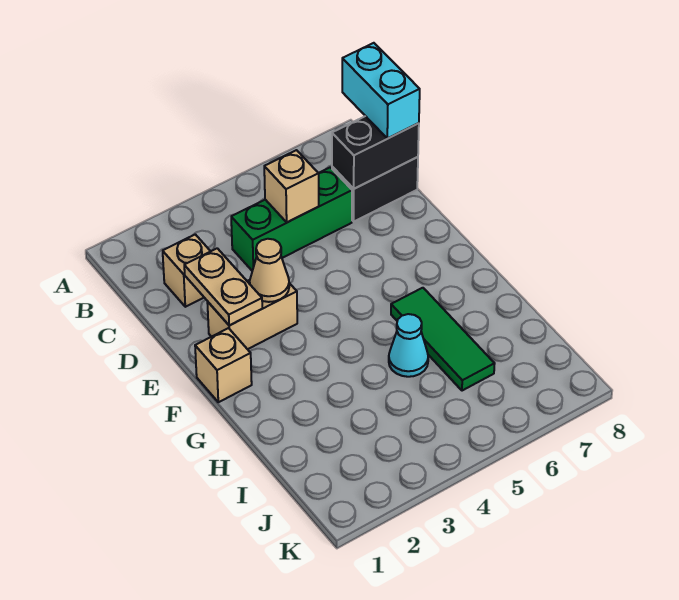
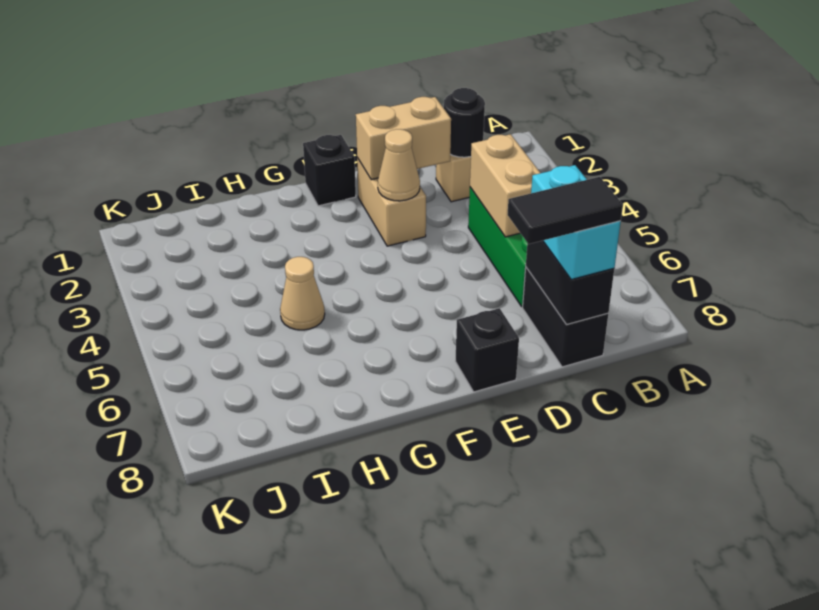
cyan 1x2 brick [342,43,420,138] -> cyan 1x2 brick turned to [531,165,621,280]
none -> black 1x1 round brick [444,88,485,157]
tan 1x1 brick [264,150,319,222] -> tan 1x2 brick [470,134,540,237]
none -> black 1x2 tile [508,177,623,244]
tan 1x2 plate [184,248,262,325] -> tan 1x2 brick [356,97,451,180]
none -> black 1x1 brick [455,308,519,392]
tan 1x1 brick [195,328,252,402] -> black 1x1 brick [303,135,356,206]
green 1x3 tile [391,288,495,391] -> none
cyan 1x1 cone [389,314,428,377] -> tan 1x1 cone [280,257,325,330]

